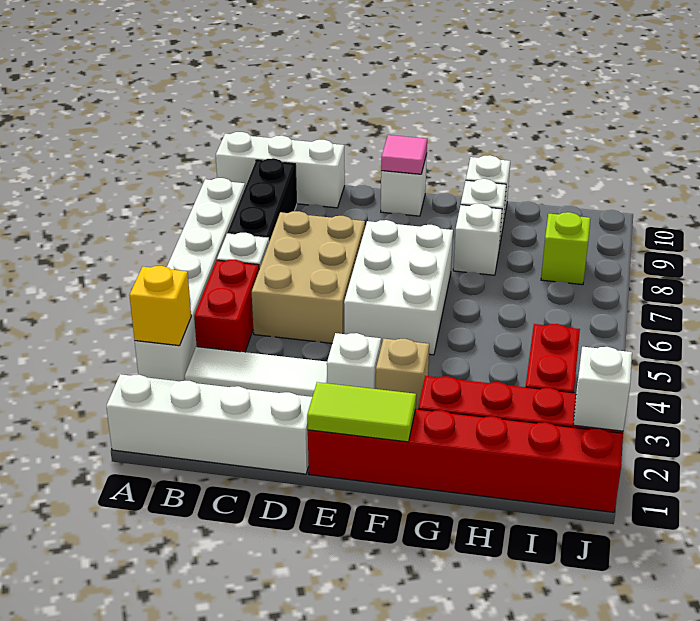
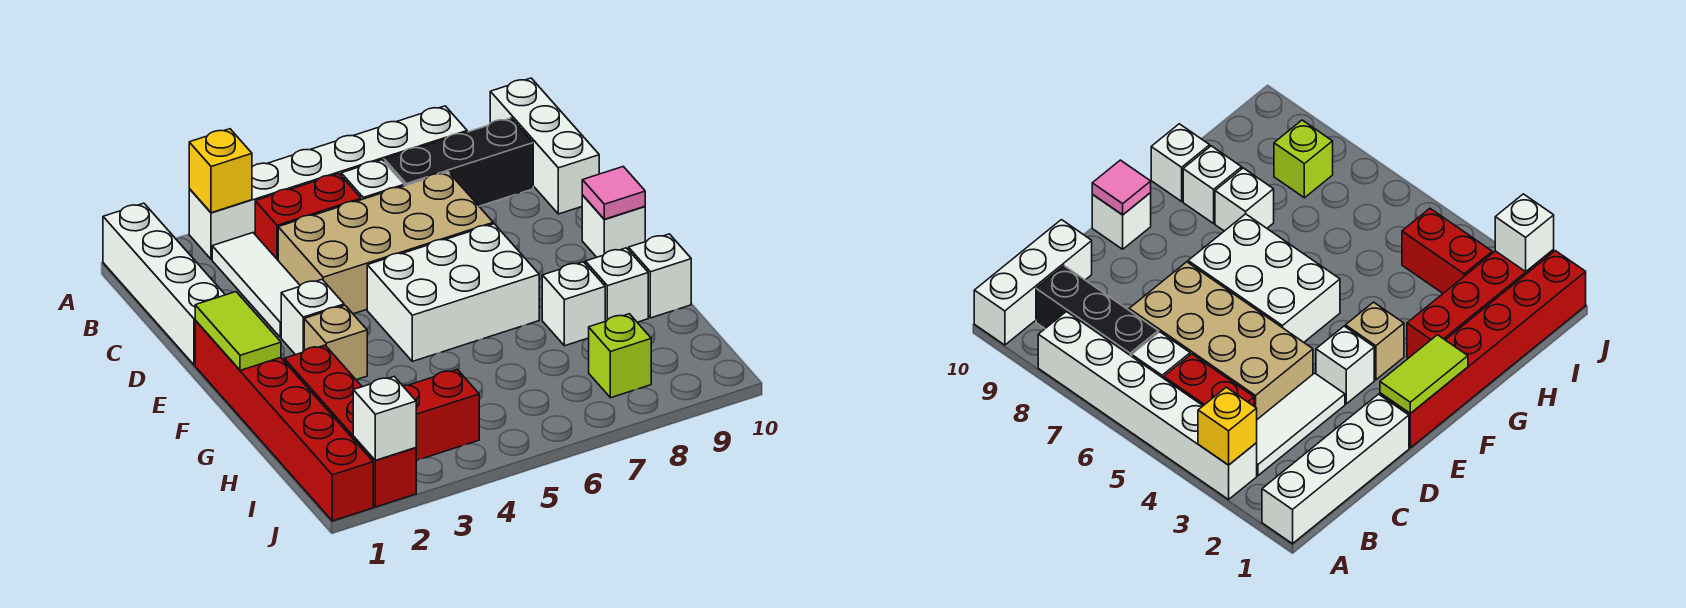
tan 2x3 brick [252,211,365,343] -> tan 2x4 brick [278,172,493,314]

